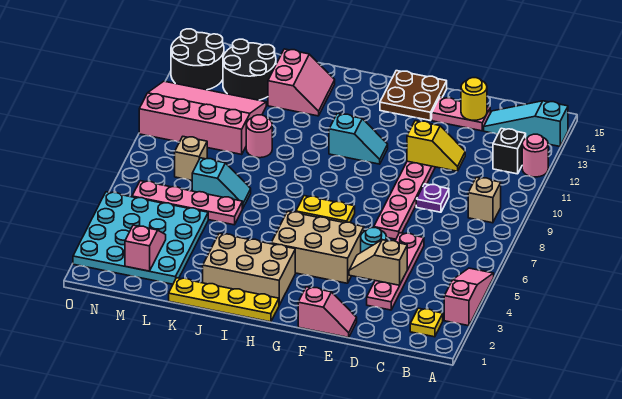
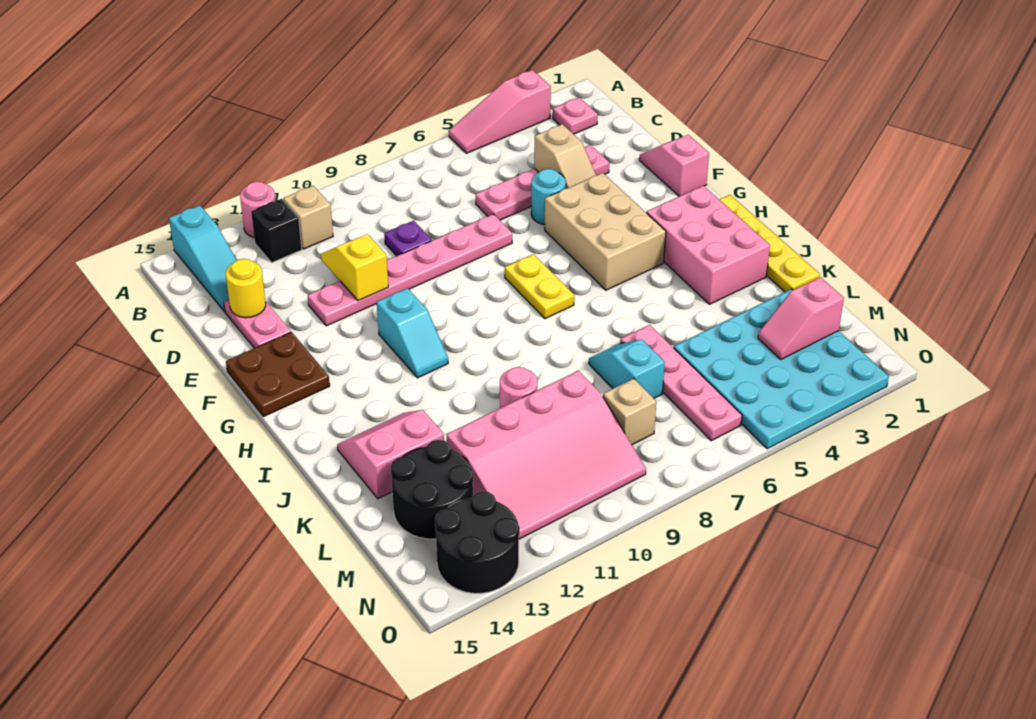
yellow 1x1 plate [410,308,443,337] -> pink 1x1 plate [553,97,598,134]
tan 1x1 brick [468,177,501,223] -> tan 1x1 brick moved to [283,186,333,249]
cyan 1x2 slope [329,114,388,164] -> cyan 1x2 slope turned to [377,288,448,378]
tan 2x3 brick [203,233,295,305] -> pink 2x3 brick [646,186,770,304]
pink 3x4 slope [139,81,266,154] -> pink 3x4 slope turned to [446,371,646,539]

